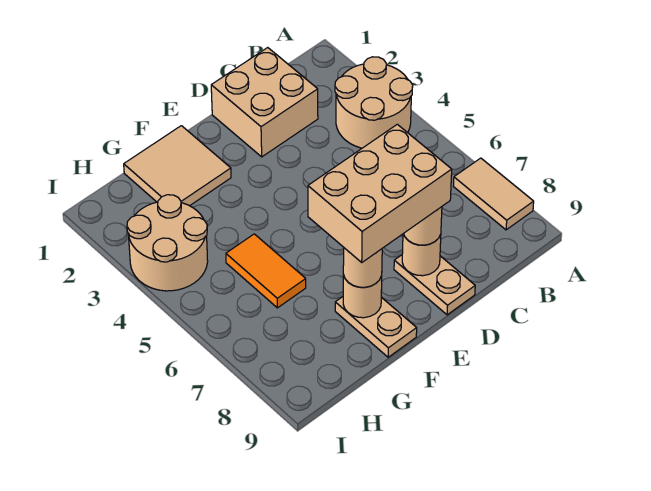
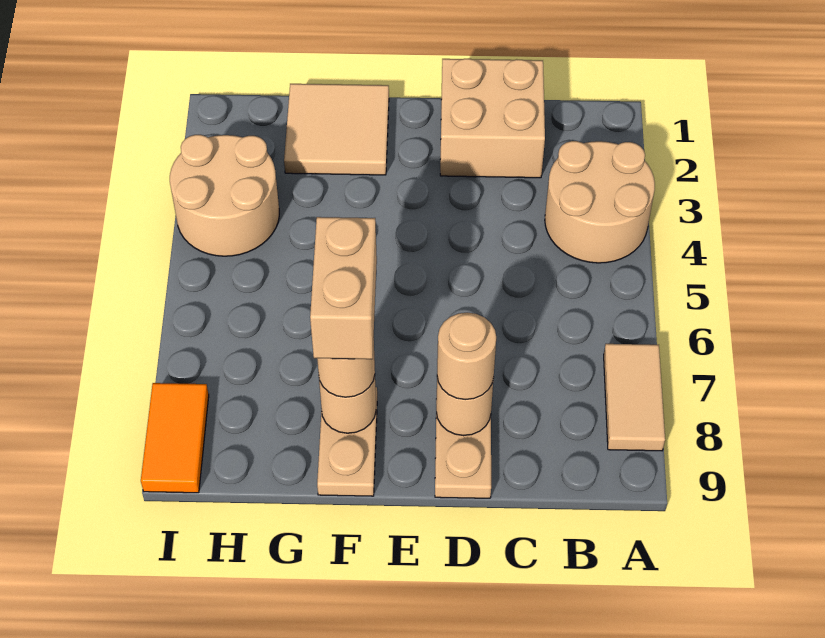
tan 2x3 brick [308,124,452,262] -> tan 1x2 brick [310,217,377,359]
orange 1x2 tile [226,234,306,308] -> orange 1x2 tile moved to [141,383,209,493]

